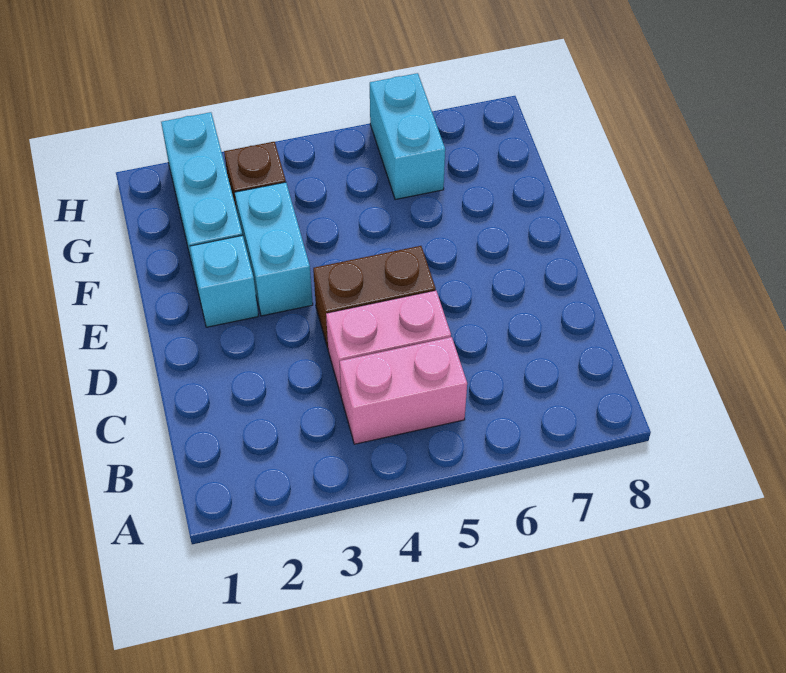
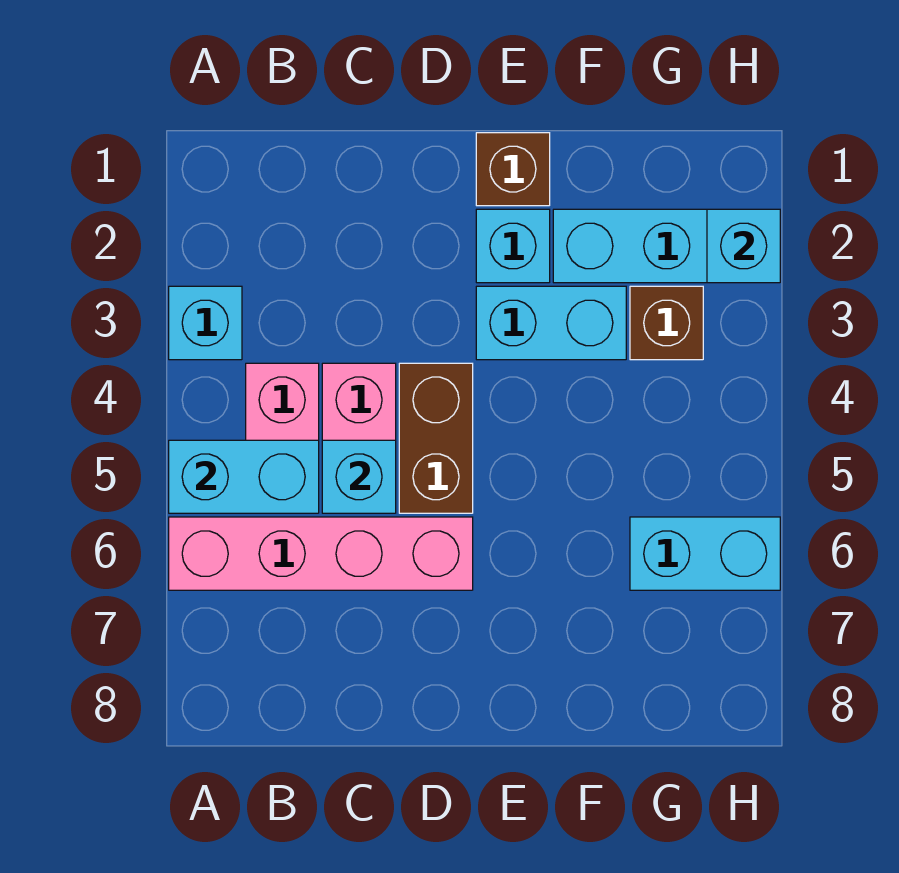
none -> cyan 1x1 brick [169,286,242,360]
none -> cyan 1x2 brick [169,440,319,513]
none -> pink 1x4 brick [169,517,473,590]
none -> cyan 1x1 brick [322,440,396,513]
none -> brown 1x1 brick [476,133,550,206]
none -> cyan 1x1 brick [707,209,780,283]

